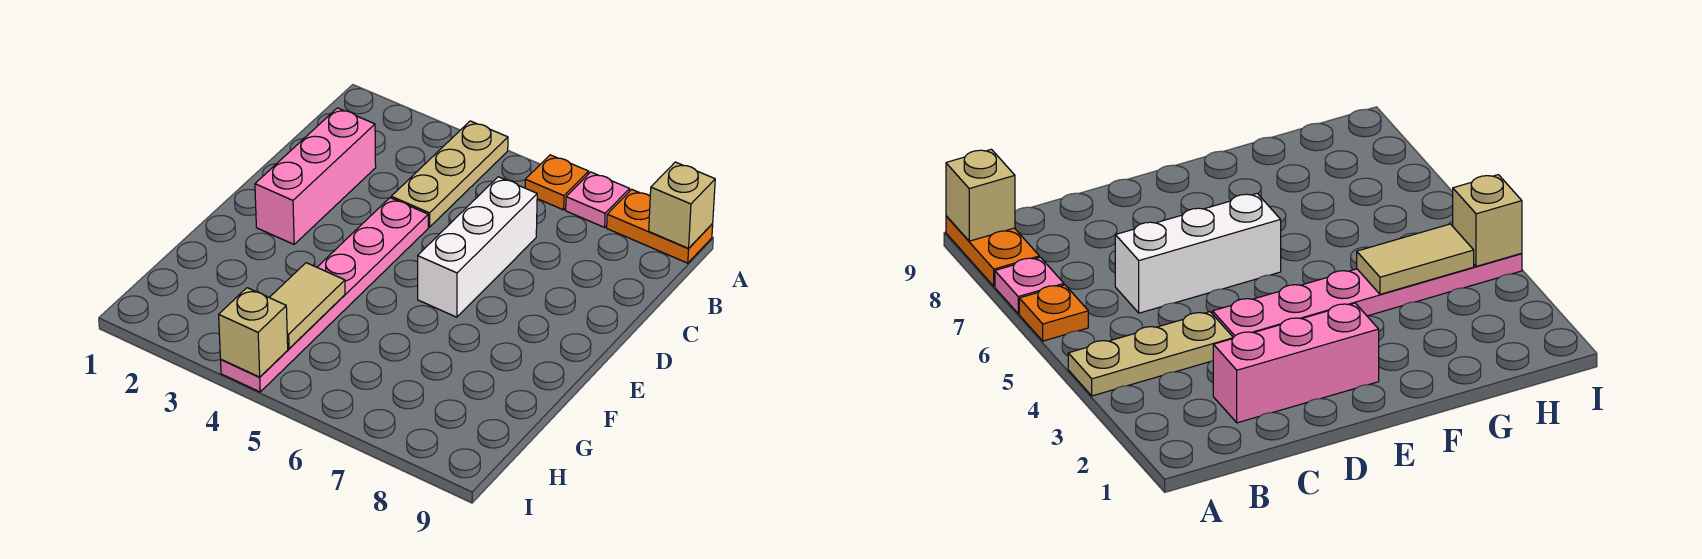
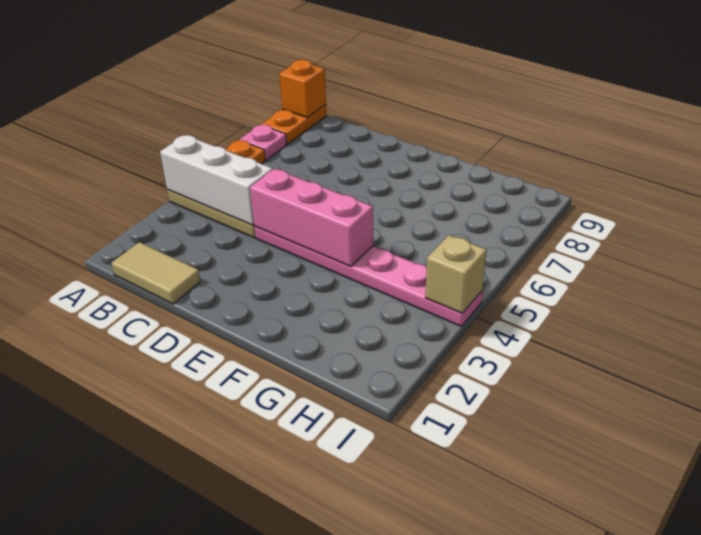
tan 1x1 brick [649,162,715,248] -> orange 1x1 brick [279,60,326,118]
pink 1x3 brick [255,108,376,244] -> pink 1x3 brick moved to [250,169,373,267]
white 1x3 brick [418,177,537,317] -> white 1x3 brick moved to [160,135,273,225]
tan 1x2 tile [269,263,345,349] -> tan 1x2 tile moved to [111,242,200,304]

